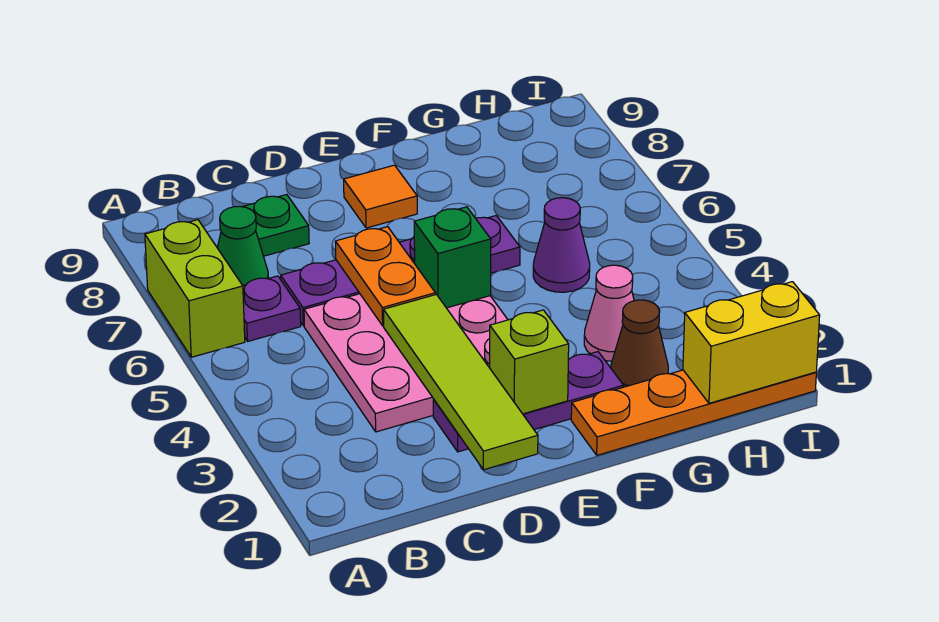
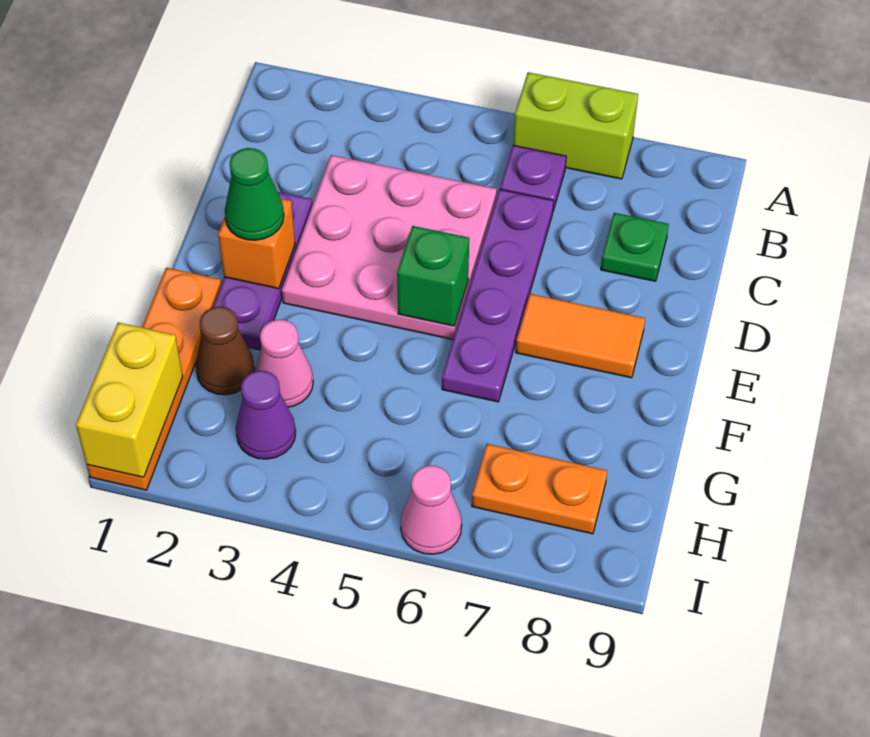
green 1x1 cone [217,206,268,285] -> green 1x1 cone moved to [225,148,284,240]
lime 1x4 tile [384,294,538,470] -> none
orange 1x2 plate [335,227,435,326] -> orange 1x2 plate moved to [472,444,607,534]
lime 1x1 brick [490,310,569,414] -> orange 1x1 brick [218,199,295,289]
orange 1x1 tile [344,165,417,228] -> orange 1x2 tile [516,294,645,378]
purple 1x1 cone [533,198,590,292] -> purple 1x1 cone moved to [236,371,296,459]
none -> pink 1x1 cone [401,465,462,554]

